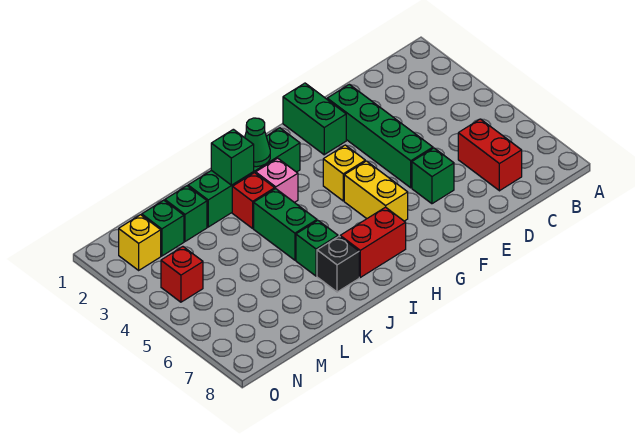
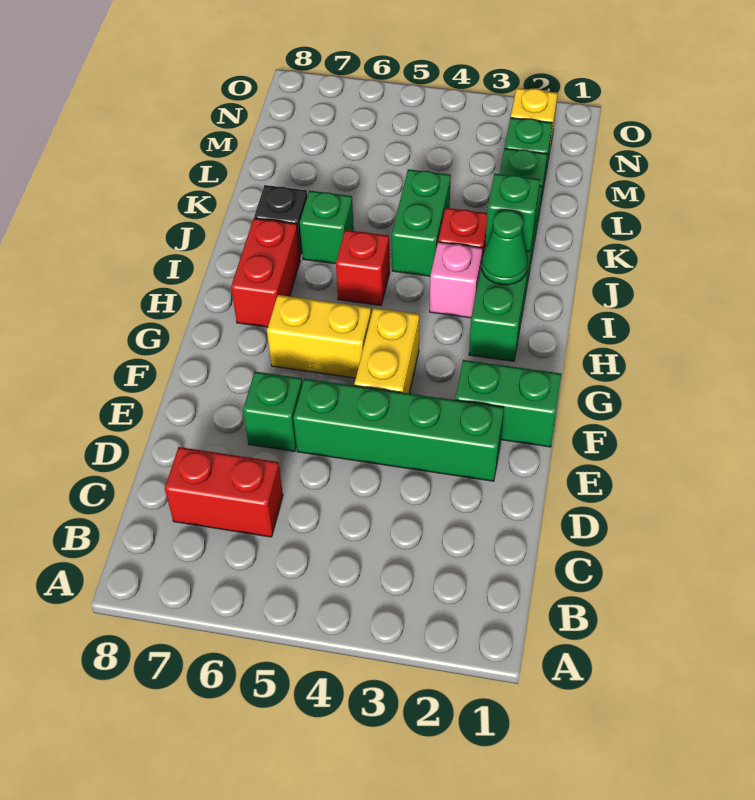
yellow 1x1 brick [323,145,365,201] -> yellow 1x2 brick [354,308,419,394]
green 1x2 brick [254,189,317,260] -> green 1x2 brick turned to [392,169,451,276]
red 1x1 brick [161,247,203,302] -> red 1x1 brick moved to [336,230,390,306]

